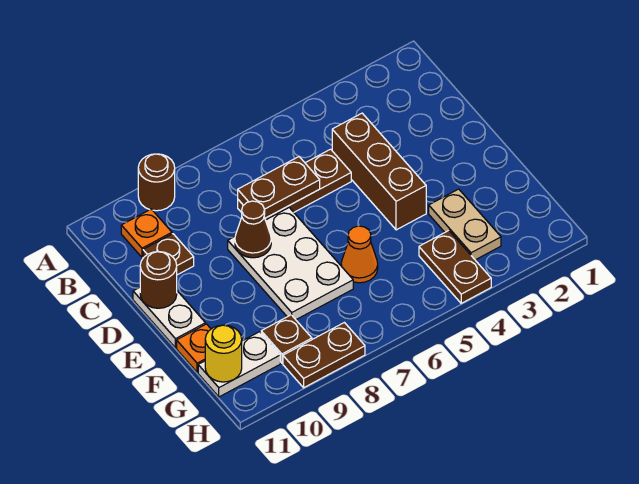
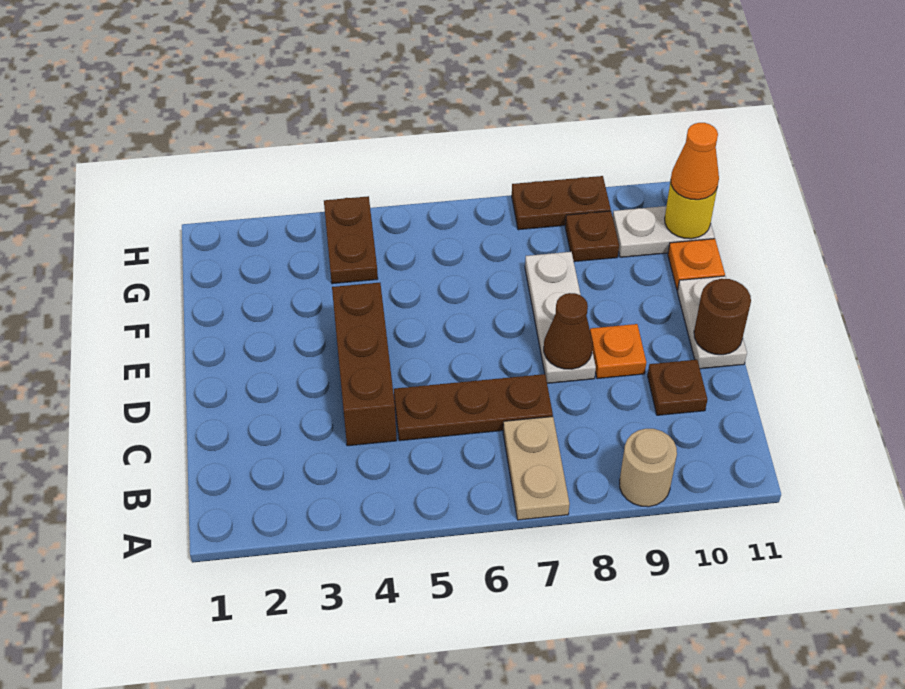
brown 1x1 round brick [138,154,175,211] -> tan 1x1 round brick [620,429,677,507]
orange 1x1 plate [121,209,172,257] -> orange 1x1 plate moved to [590,324,646,379]
brown 1x2 plate [238,157,320,218] -> none
white 2x3 plate [228,208,353,320] -> white 1x3 plate [525,252,596,383]
tan 1x2 plate [429,189,501,260] -> tan 1x2 plate moved to [503,416,570,520]
orange 1x1 cone [341,226,378,283] -> orange 1x1 cone moved to [671,123,719,200]

